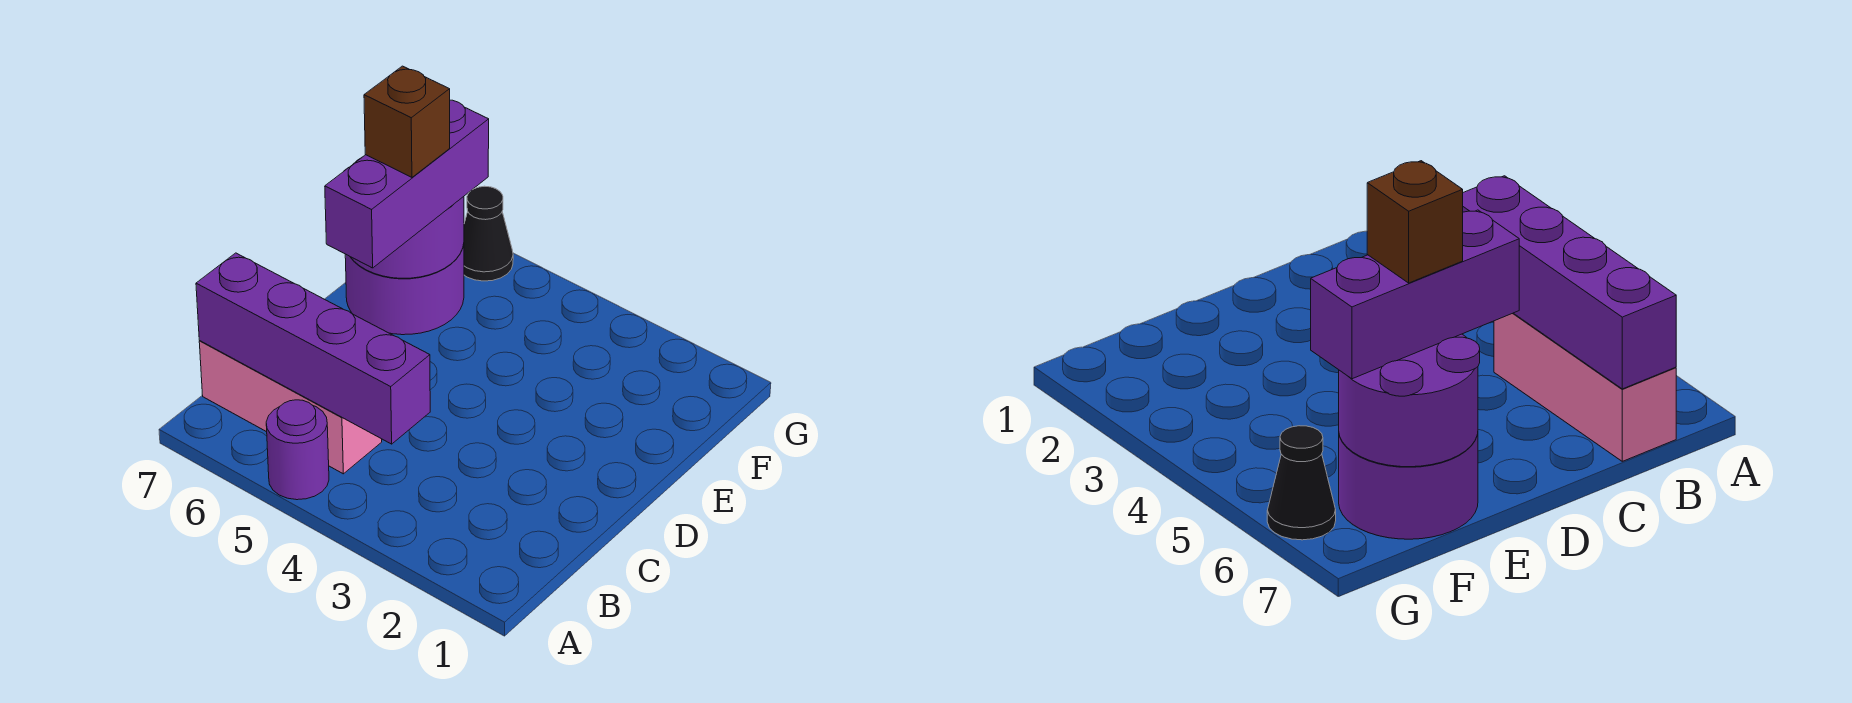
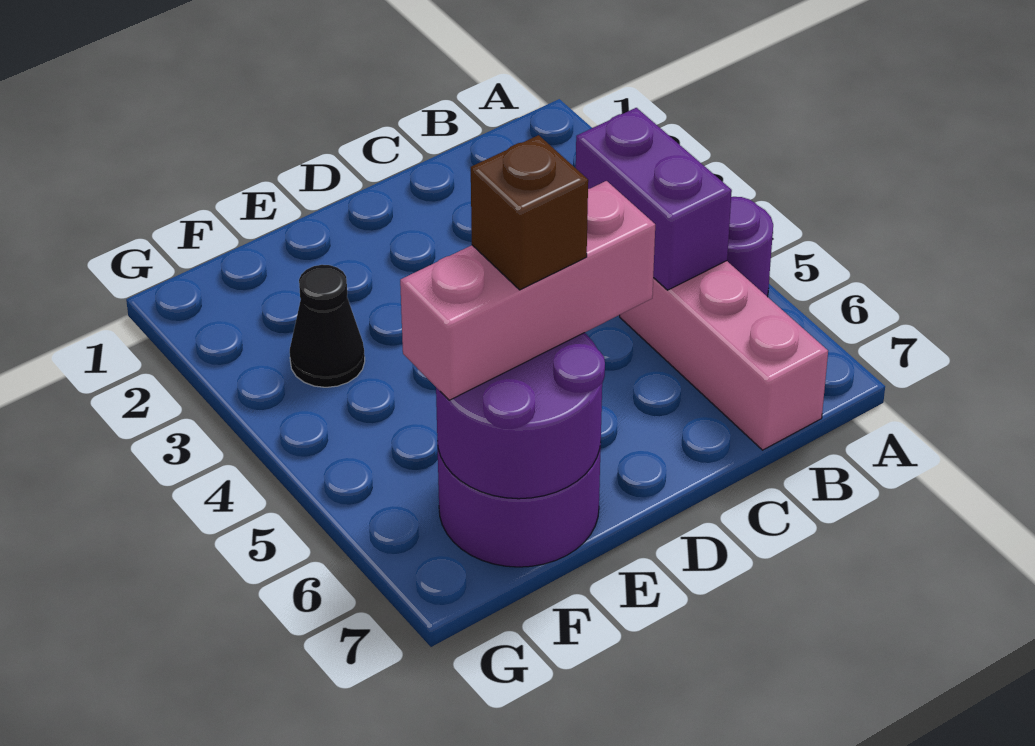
purple 1x4 brick [196,253,430,444] -> purple 1x2 brick [576,108,732,290]
purple 1x3 brick [325,100,489,268] -> pink 1x3 brick [400,181,655,400]
black 1x1 cone [464,186,513,281] -> black 1x1 cone moved to [290,265,365,387]

